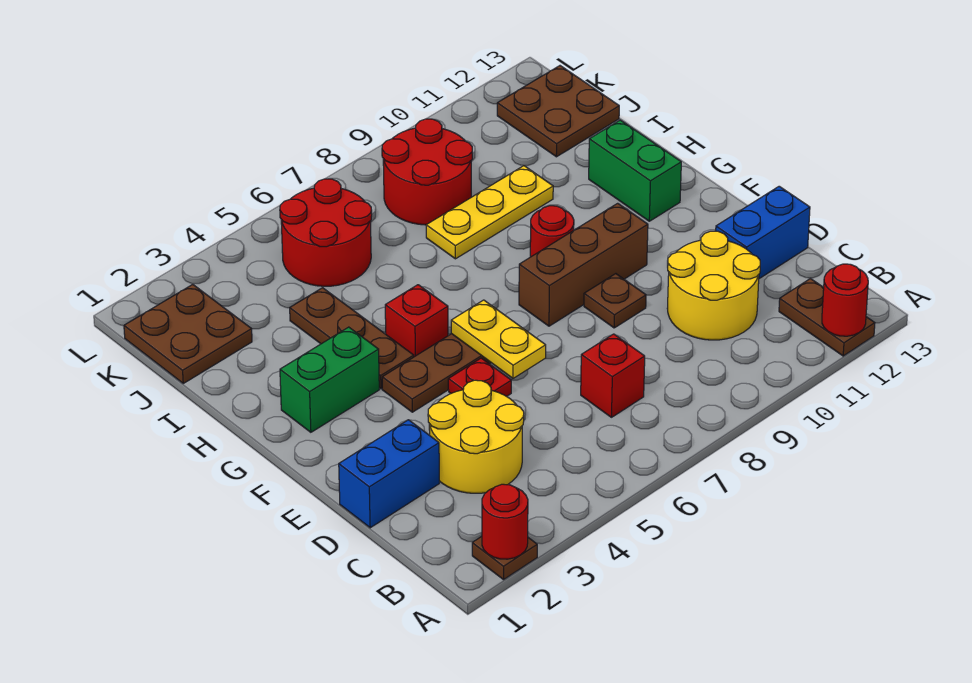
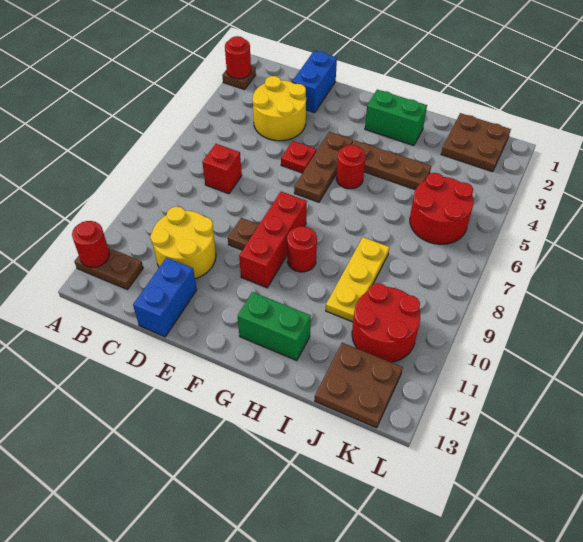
yellow 1x2 plate [451,300,546,378] -> none
brown 1x3 brick [519,203,648,326] -> red 1x3 brick [239,192,307,288]
green 1x2 brick [280,327,379,432] -> green 1x2 brick turned to [365,89,427,146]
red 1x1 brick [385,285,448,357] -> red 1x1 round brick [336,145,366,189]
red 2x2 round brick [382,119,472,225] -> red 2x2 round brick moved to [352,283,420,362]

